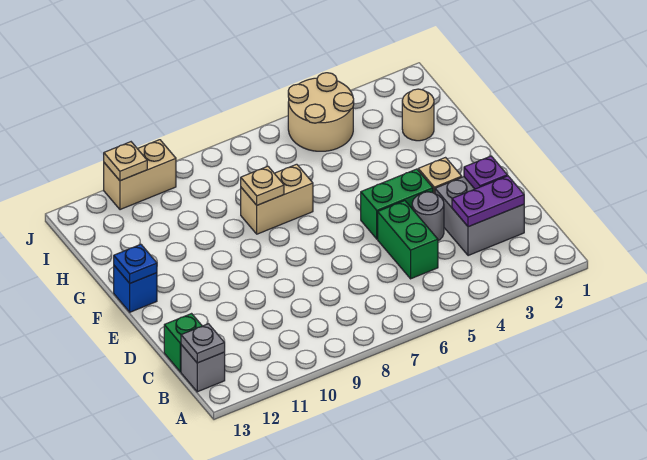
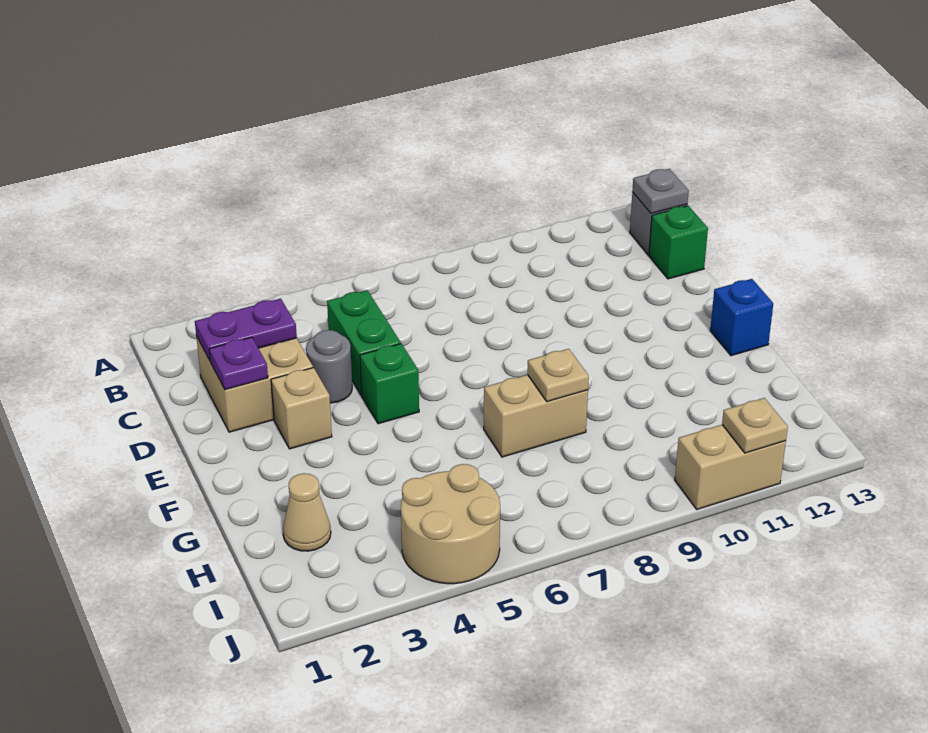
grey 2x2 brick [435,177,524,256] -> tan 2x2 brick [196,336,313,432]
green 1x2 brick [361,169,433,239] -> green 1x1 brick [360,344,419,424]
blue 1x1 plate [114,244,157,283] -> none
tan 1x1 round brick [402,89,434,141] -> tan 1x1 cone [283,473,331,551]

